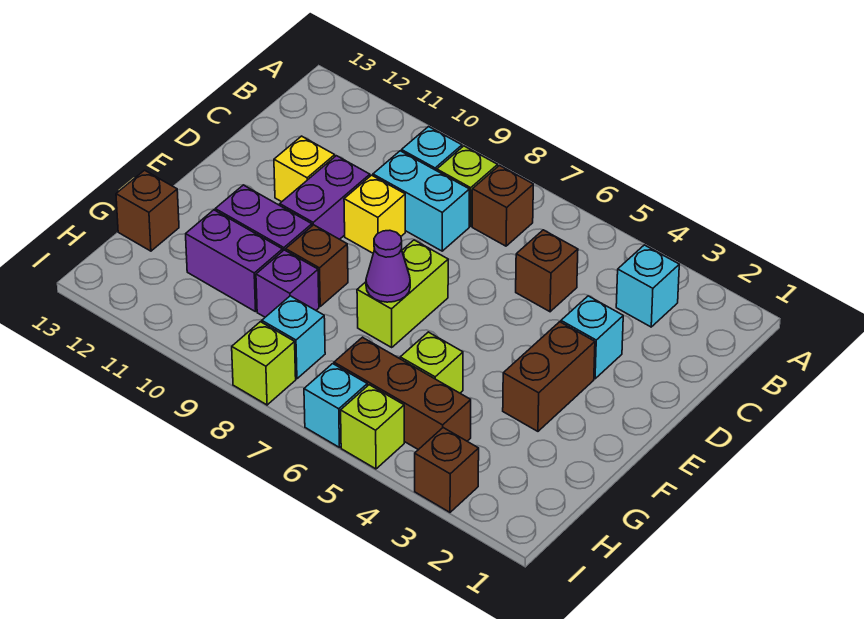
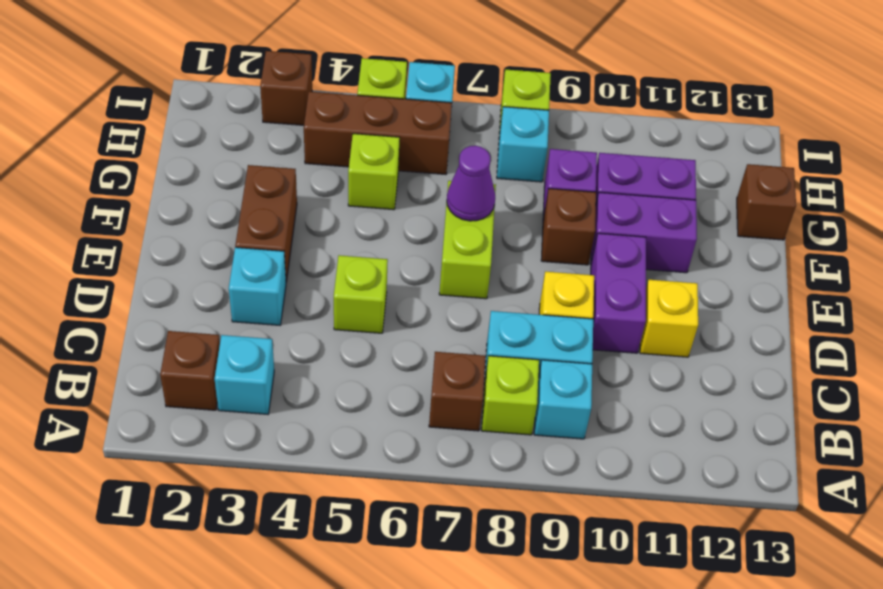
brown 1x1 brick [516,230,578,312] -> brown 1x1 brick moved to [160,331,220,410]
none -> lime 1x1 brick [334,255,388,333]

